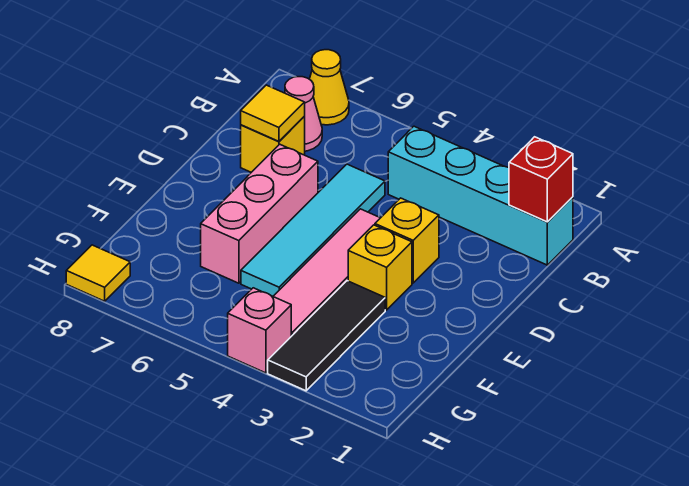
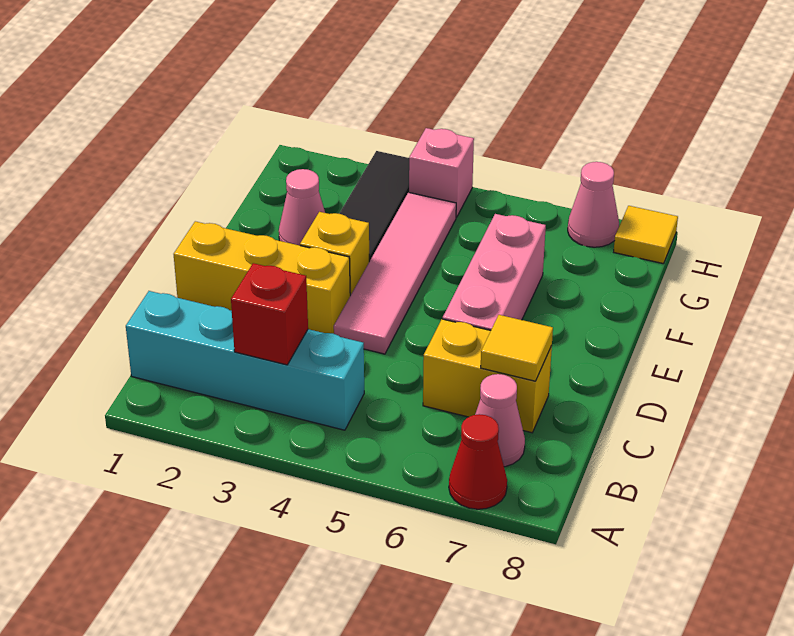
yellow 1x1 cone [310,50,349,125] -> red 1x1 cone [449,414,507,509]
red 1x1 brick [509,137,573,222] -> red 1x1 brick moved to [231,263,308,365]
cyan 1x4 tile [241,164,385,296] -> none
yellow 1x1 brick [241,117,305,172] -> yellow 1x2 brick [423,319,552,433]
yellow 1x1 brick [375,198,439,283] -> yellow 1x3 brick [174,221,350,334]
none -> pink 1x1 cone [279,169,325,245]
none -> pink 1x1 cone [568,162,619,247]

